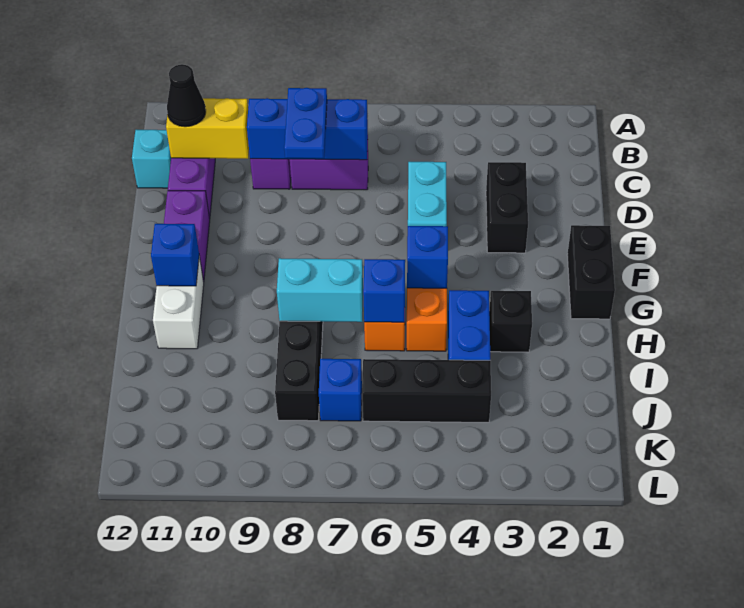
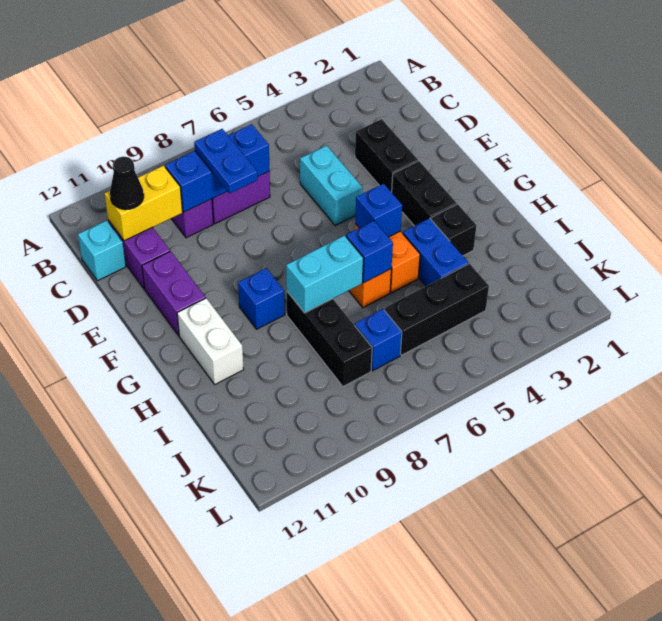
black 1x2 brick [567,225,615,319] -> black 1x2 brick moved to [392,161,457,226]
blue 1x1 brick [151,224,199,286] -> blue 1x1 brick moved to [238,268,285,329]

